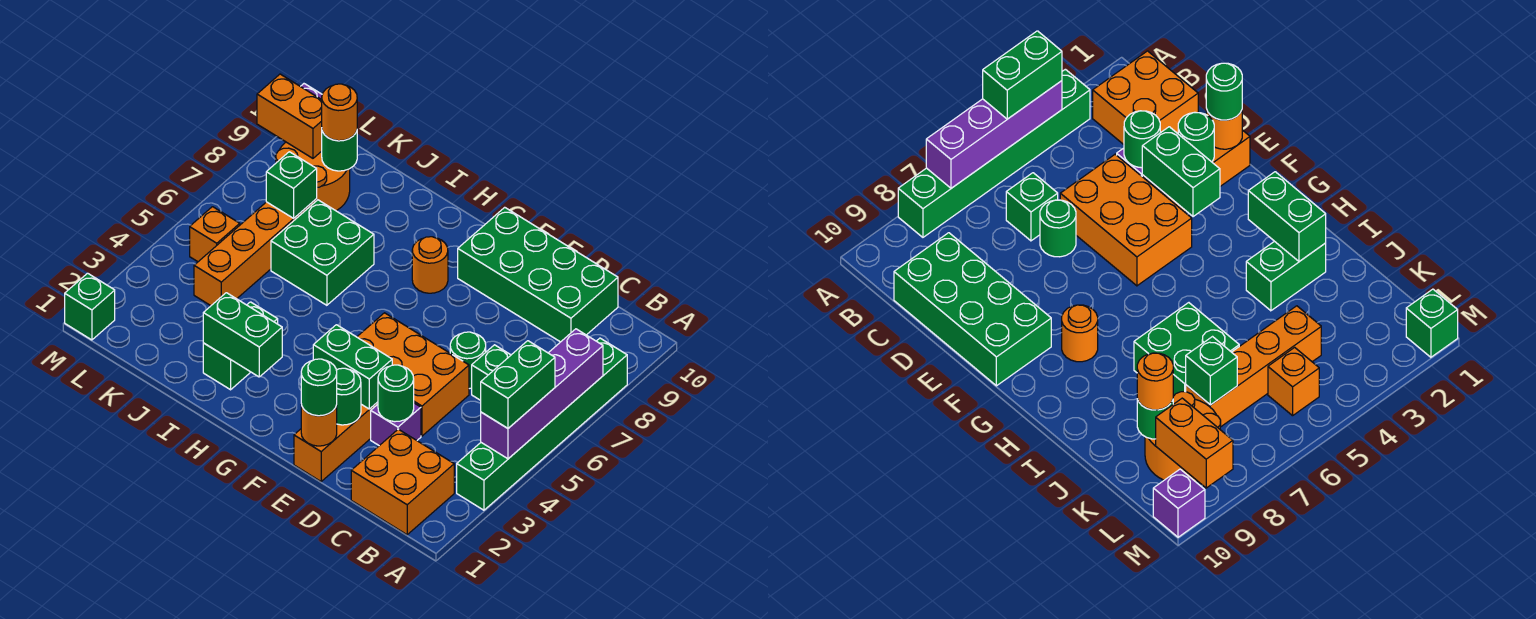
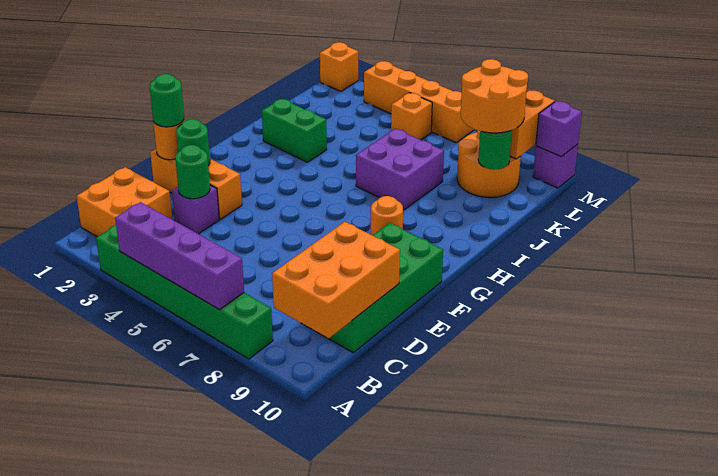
green 1x2 brick [481,341,555,428] -> none
green 1x1 brick [472,345,511,400] -> none
orange 2x3 brick [357,313,469,436] -> orange 2x3 brick moved to [272,222,400,339]
green 1x1 round brick [450,332,486,389] -> none
green 1x2 brick [313,325,392,409] -> none
green 1x2 brick [203,293,282,377] -> none
green 2x2 brick [271,200,374,305] -> purple 2x2 brick [356,129,444,209]
orange 1x4 brick [194,199,317,306] -> orange 1x4 brick moved to [364,61,473,143]
green 1x1 brick [266,152,317,218] -> none
orange 1x1 round brick [322,84,357,141] -> orange 2x2 round brick [461,59,528,133]
green 1x1 brick [65,273,115,340] -> orange 1x1 brick [320,42,358,91]
none -> purple 1x1 brick [536,101,582,156]

